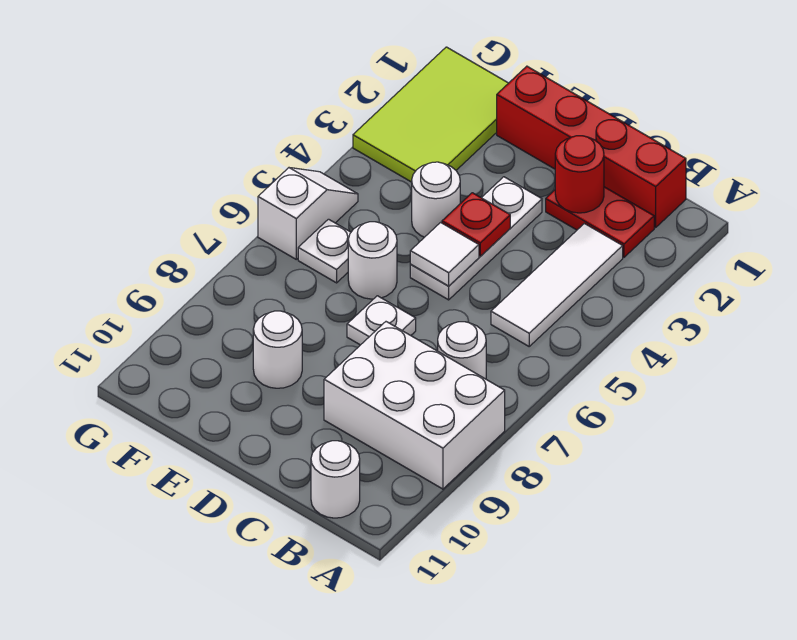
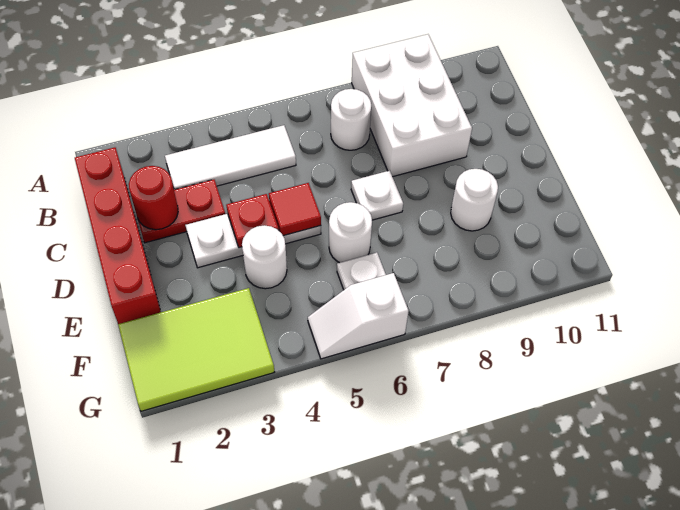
red 1x2 plate [546,187,654,257] -> red 1x2 plate turned to [138,180,225,243]
white 1x1 round brick [311,441,360,518] -> none
white 1x1 tile [410,222,479,286] -> red 1x1 tile [269,183,321,236]

